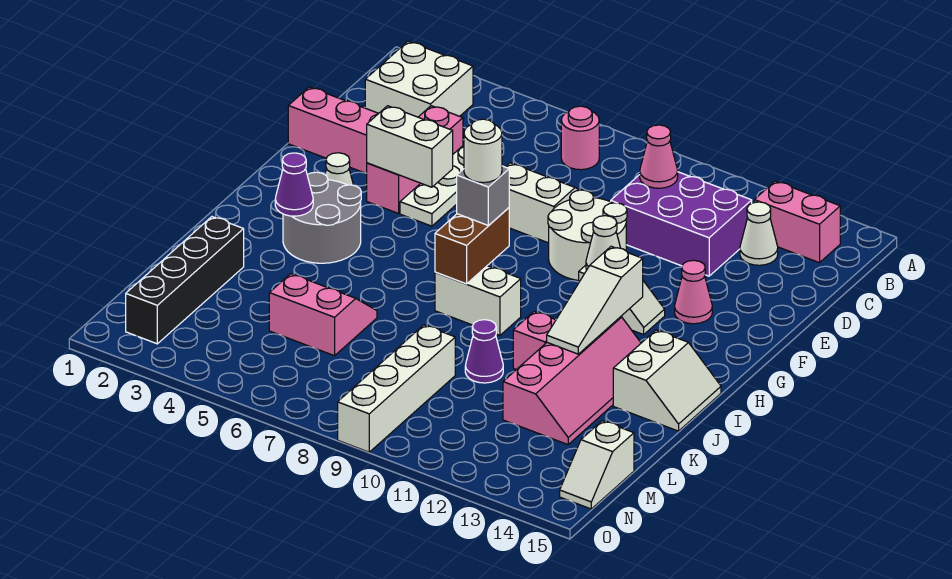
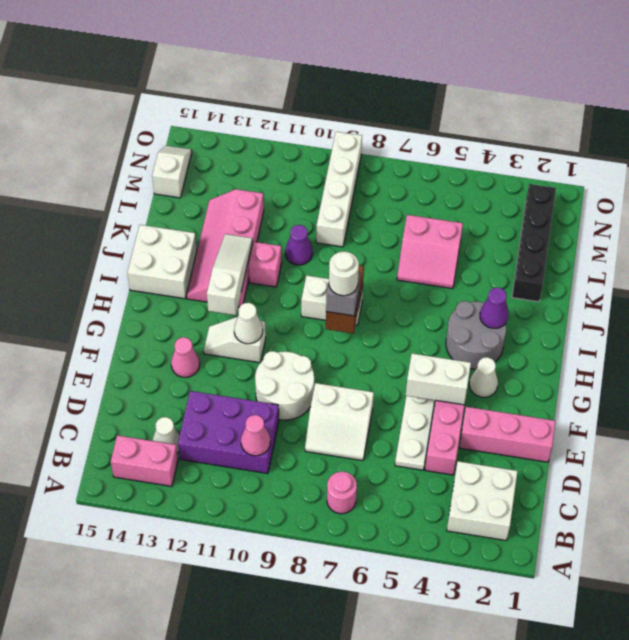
white 2x2 slope [613,330,721,431] -> white 2x2 brick [127,225,197,299]

